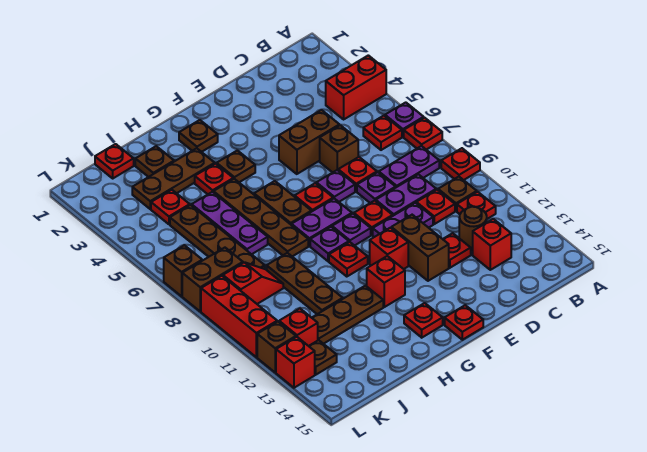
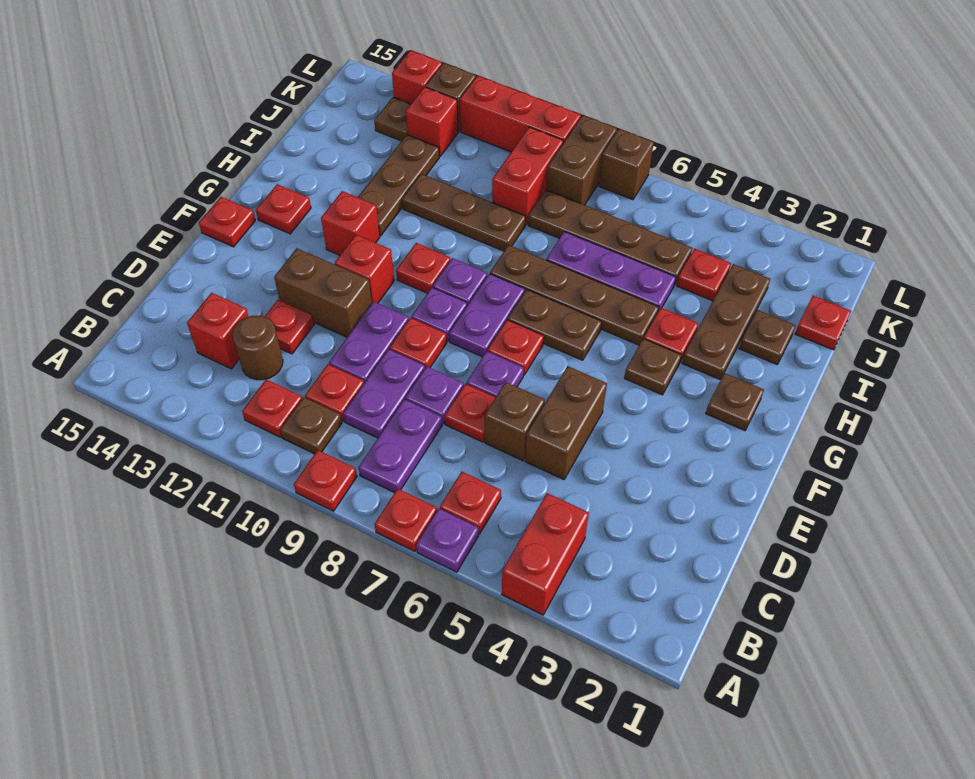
red 1x2 slope [223,262,283,304] -> red 1x2 brick [492,127,563,225]

